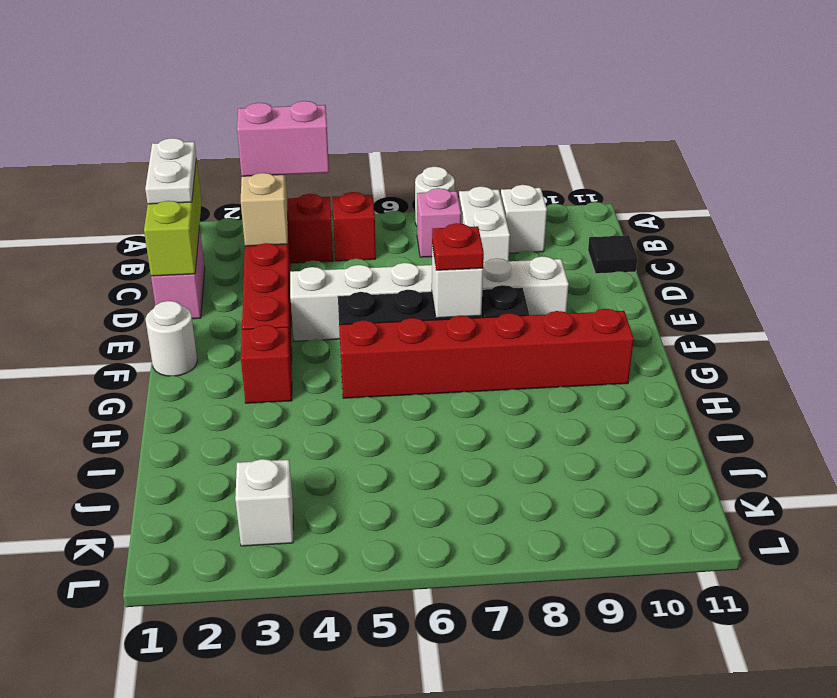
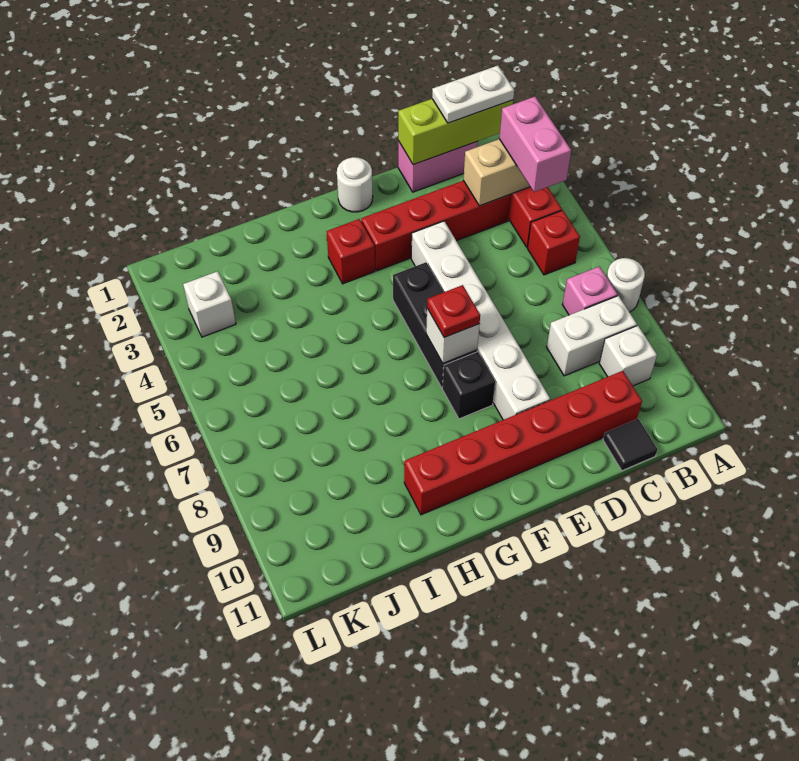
red 1x6 brick [339,309,634,398] -> red 1x6 brick turned to [404,371,642,515]

